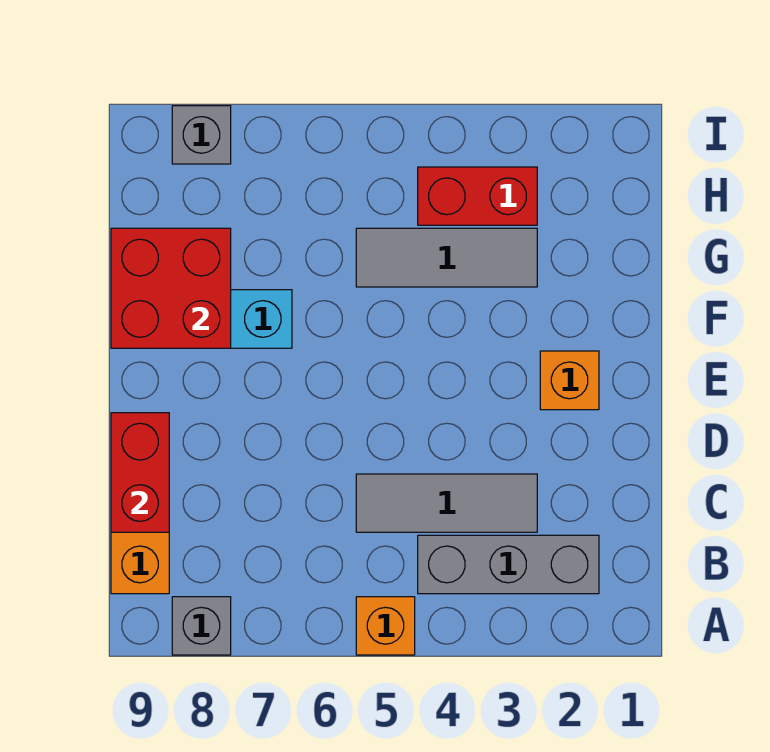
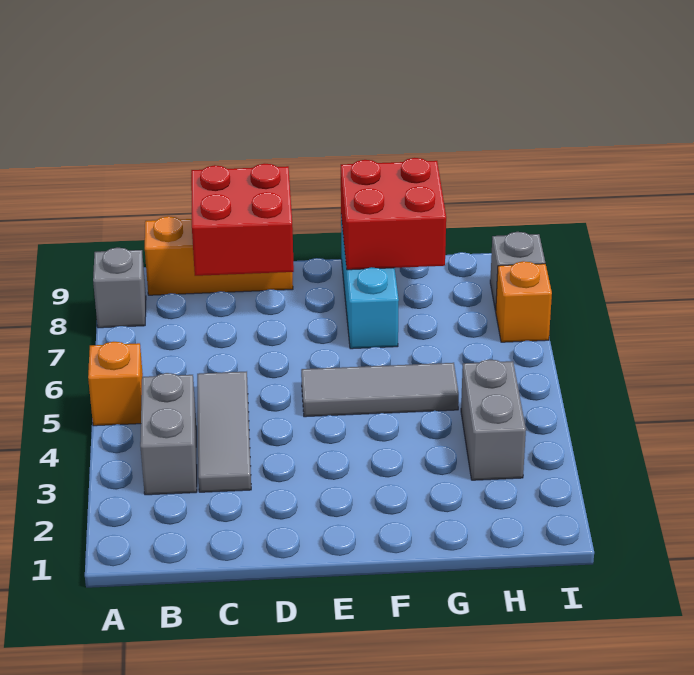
grey 1x3 brick [418,535,599,594] -> grey 1x2 brick [140,373,197,495]
red 1x2 brick [111,413,169,532] -> red 2x2 brick [191,164,294,276]
orange 1x1 brick [540,351,599,410] -> orange 1x1 brick moved to [496,261,552,342]
grey 1x3 tile [356,228,537,287] -> grey 1x3 tile turned to [301,363,459,417]
red 1x2 brick [418,167,537,225] -> grey 1x2 brick [461,359,526,480]

